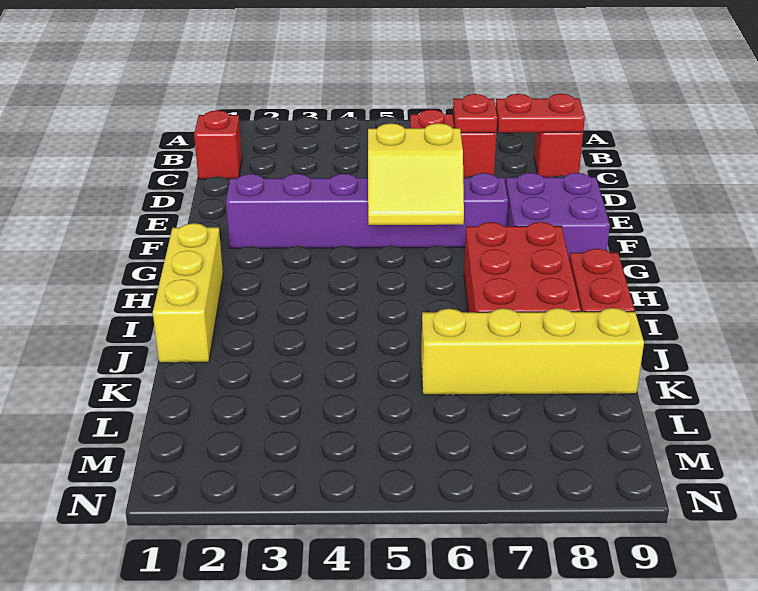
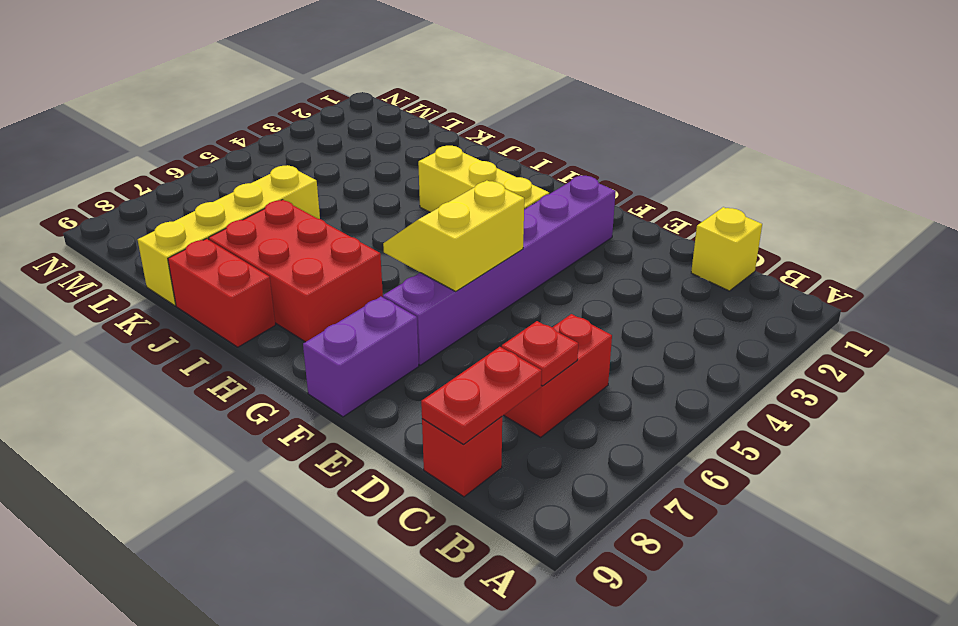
red 1x1 brick [194,110,242,179] -> yellow 1x1 brick [691,207,762,291]
purple 2x2 brick [506,173,610,259] -> purple 1x2 brick [303,297,419,417]
yellow 1x3 brick [153,223,223,363] -> yellow 1x3 brick moved to [418,146,549,212]

